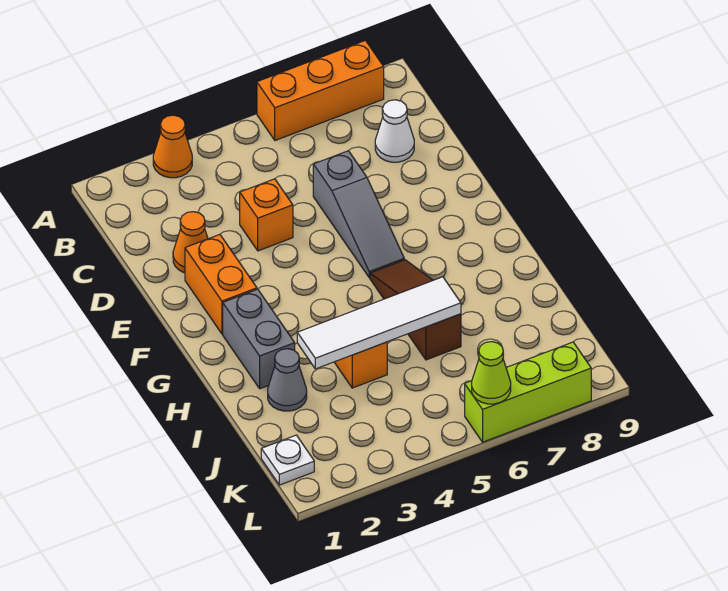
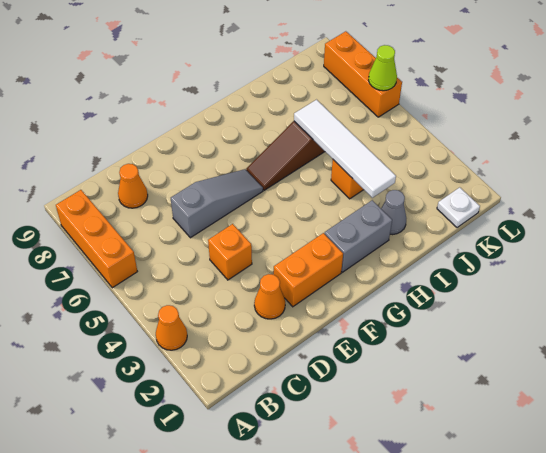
white 1x1 cone [375,100,414,162] -> orange 1x1 cone [118,164,148,208]
lime 1x3 brick [465,342,591,442] -> orange 1x3 brick [324,31,402,117]

